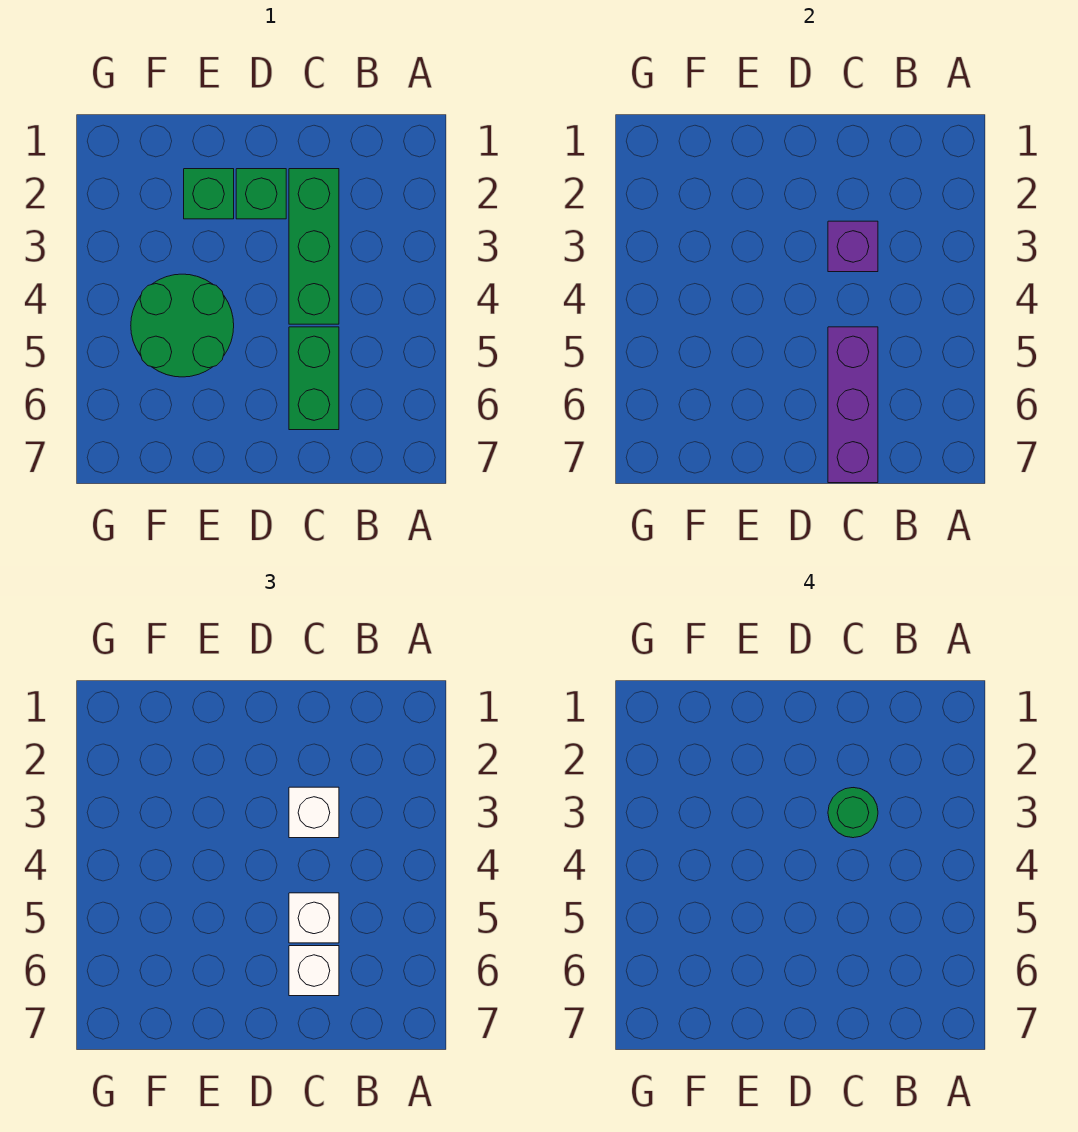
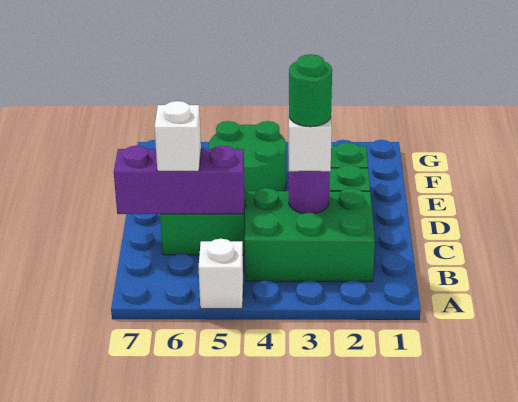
green 1x3 brick [289,169,339,324] -> green 2x3 brick [245,188,375,281]
purple 1x1 brick [828,221,878,272] -> purple 1x1 round brick [289,171,330,214]
white 1x1 brick [289,893,339,943] -> white 1x1 brick moved to [199,239,243,309]

